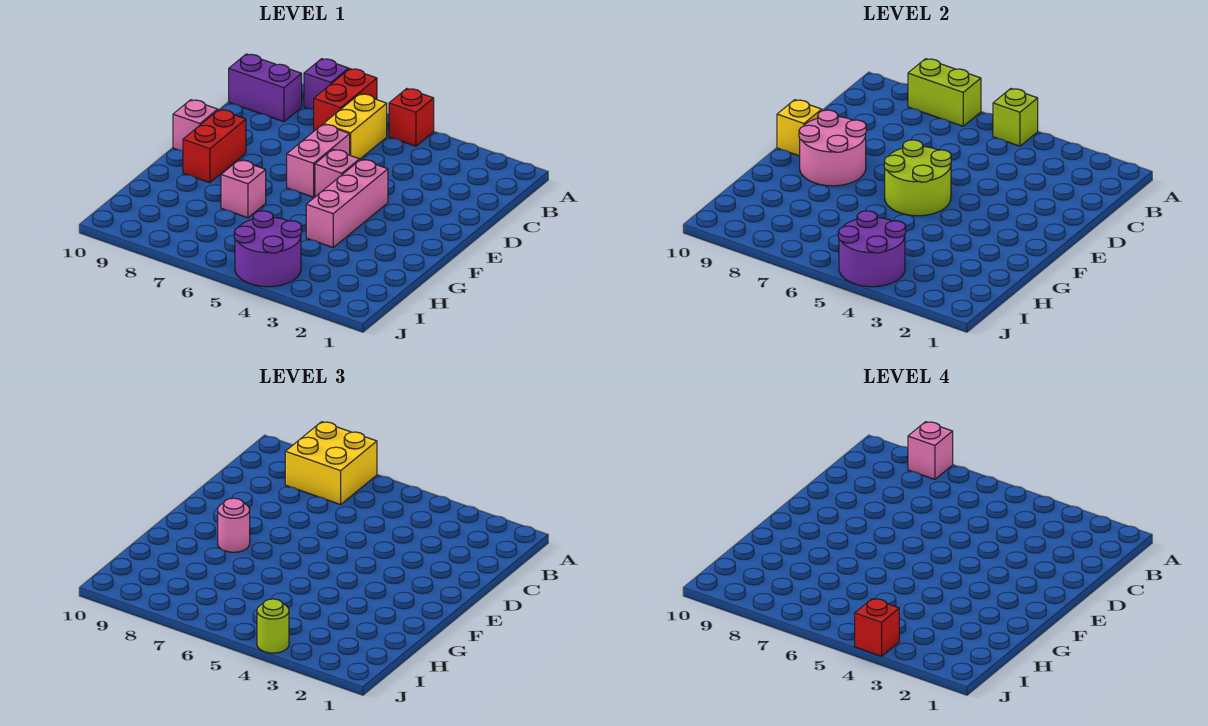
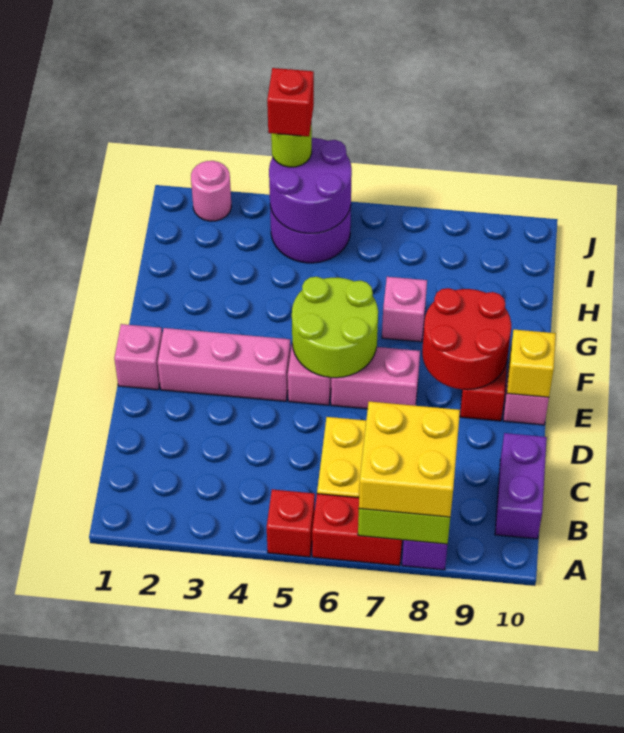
lime 1x1 brick [993,89,1038,146] -> none
red 1x2 brick [314,69,377,131] -> red 1x2 brick turned to [312,494,402,566]
pink 1x1 brick [908,422,953,479] -> pink 1x1 brick moved to [114,324,162,390]
purple 1x2 brick [229,54,302,122] -> purple 1x2 brick turned to [495,433,547,539]
pink 1x2 brick [287,124,350,197] -> pink 1x2 brick turned to [331,347,420,409]
pink 1x3 brick [306,160,388,247] -> pink 1x3 brick turned to [158,328,291,401]
pink 2x2 round brick [799,110,866,186] -> red 2x2 round brick [422,288,511,390]
pink 1x1 round brick [218,498,250,552] -> pink 1x1 round brick moved to [191,161,231,221]

